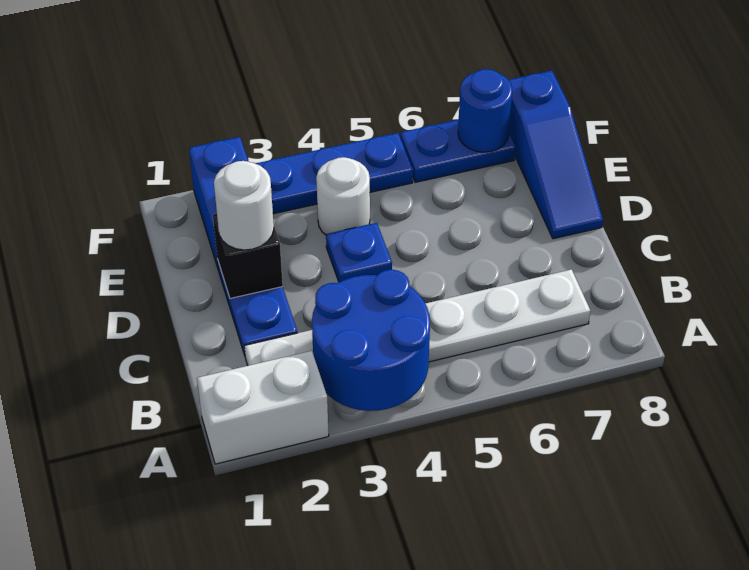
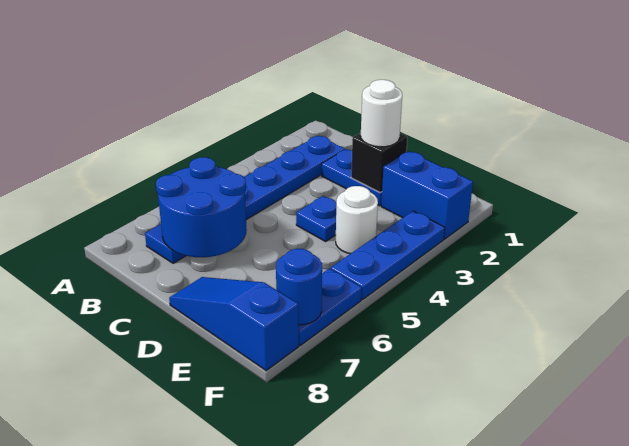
white 1x2 brick [197,351,329,464] -> none
blue 2x2 round brick [312,270,430,411] -> blue 2x2 round brick moved to [156,157,247,257]
white 1x6 plate [244,269,590,366] -> blue 1x6 plate [145,136,345,263]

